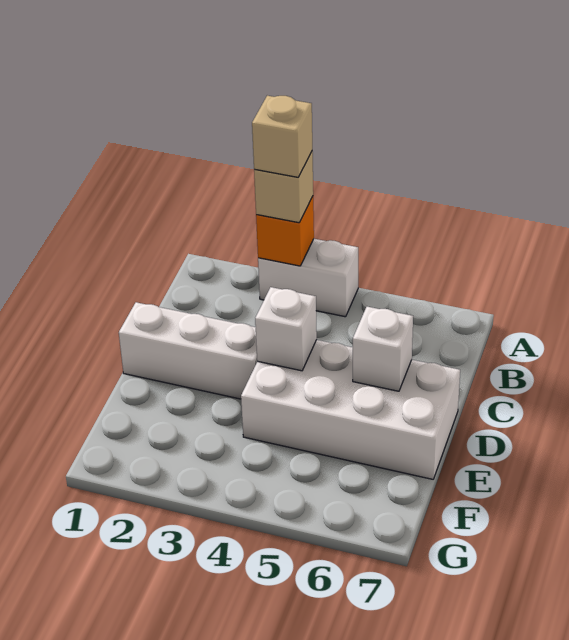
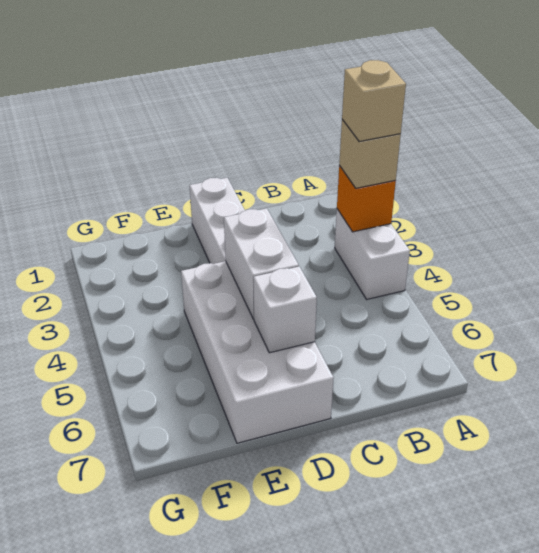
white 1x1 brick [255,287,317,371] -> white 1x2 brick [224,208,299,319]

